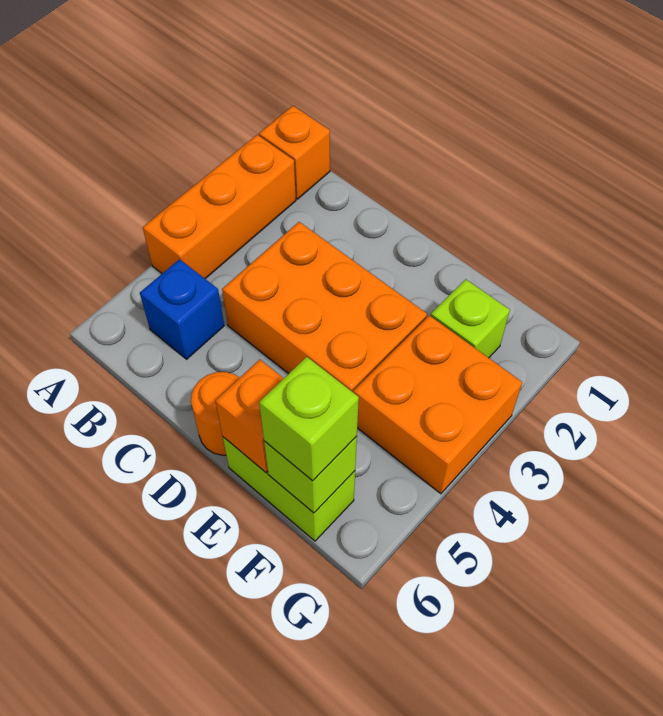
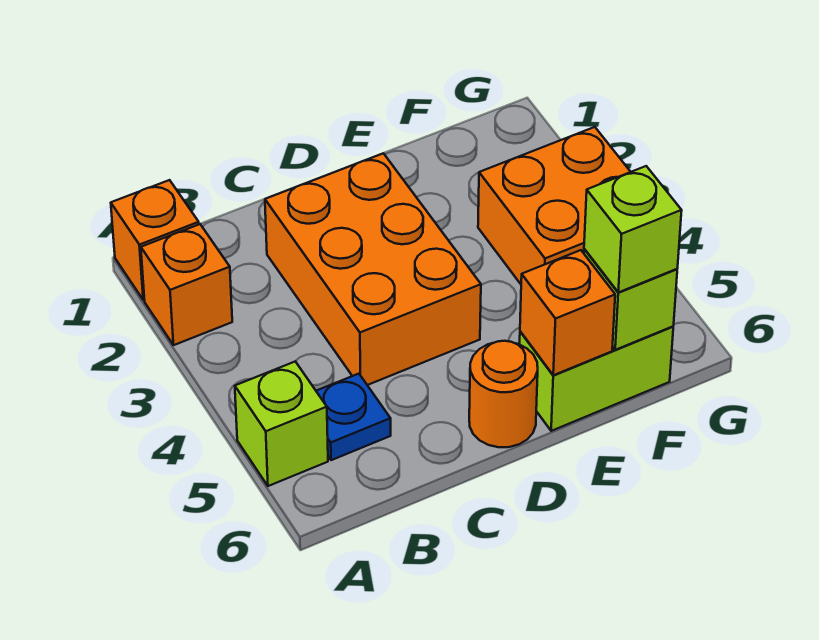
orange 1x3 brick [143,135,296,279] -> orange 1x1 brick [141,224,232,345]
blue 1x1 brick [140,259,224,359] -> blue 1x1 plate [316,374,391,460]
orange 2x3 brick [222,222,427,392] -> orange 2x3 brick turned to [265,153,481,385]
lime 1x1 brick [431,279,510,358] -> lime 1x1 brick moved to [235,361,328,486]

